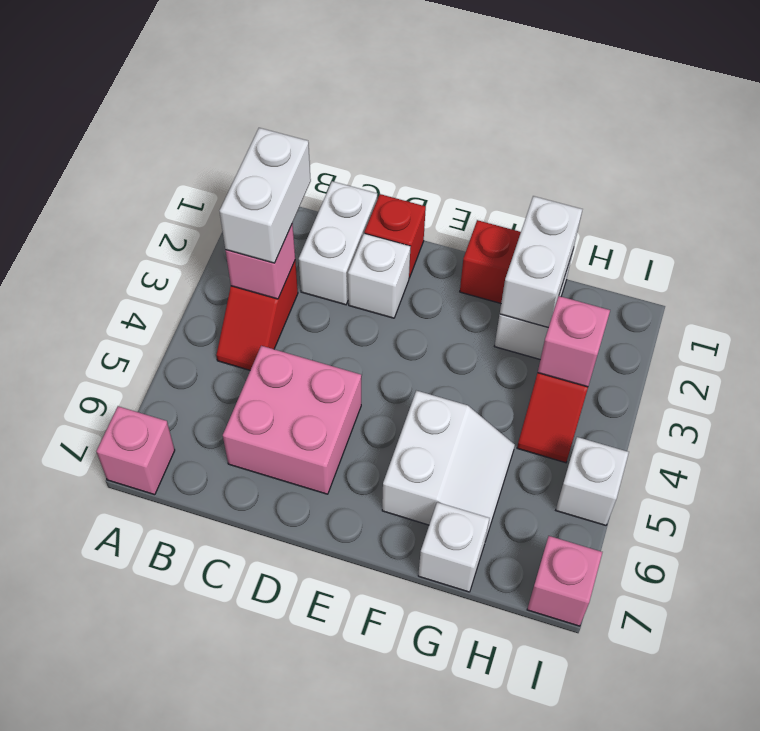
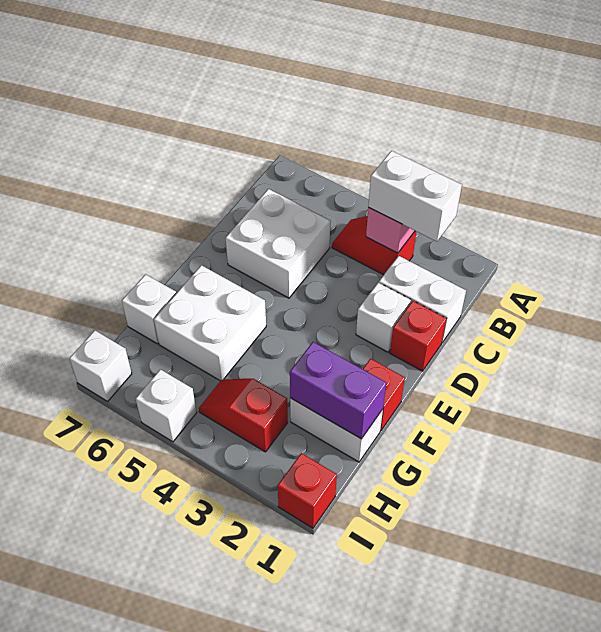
pink 1x1 brick [96,406,175,495] -> none
pink 2x2 brick [223,346,361,494] -> white 2x2 brick [226,189,331,298]
white 2x2 slope [382,391,515,538] -> white 2x2 brick [154,265,266,381]
white 1x2 brick [500,196,583,327] -> purple 1x2 brick [290,342,386,439]
pink 1x1 brick [538,296,610,387] -> none
none -> red 1x1 brick [278,453,337,528]
pink 1x1 brick [527,536,602,626] -> white 1x1 brick [70,330,132,401]

